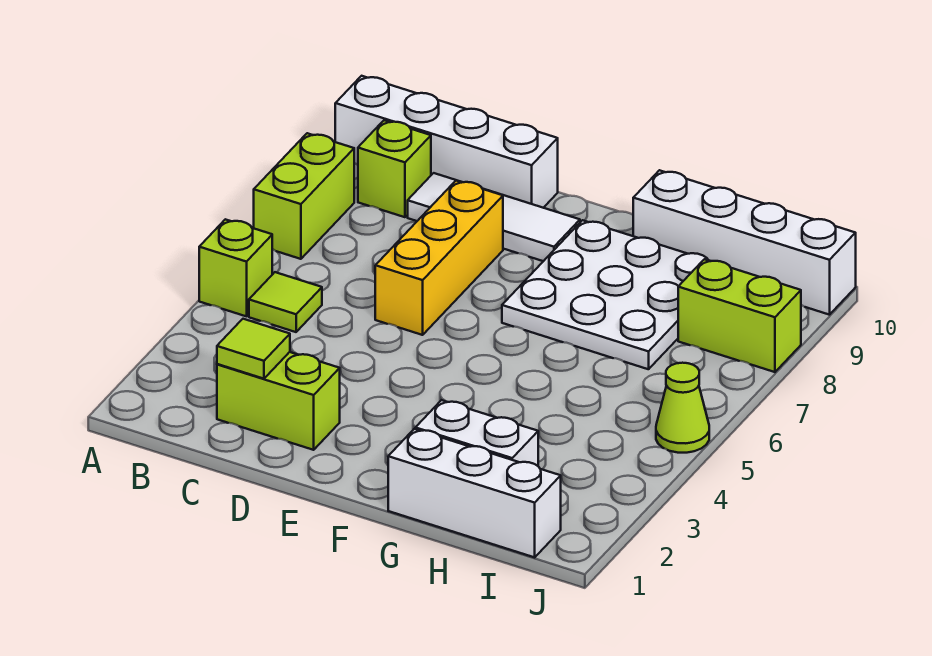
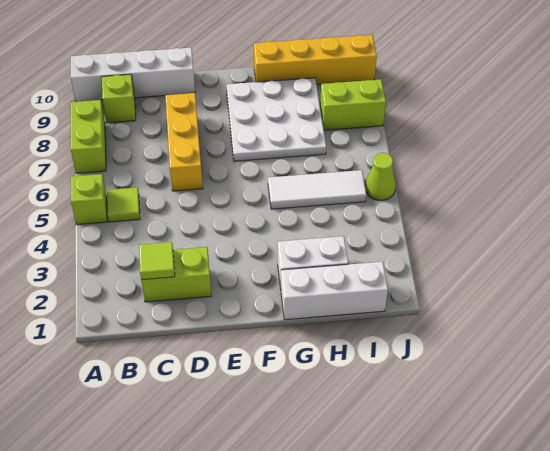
white 1x3 tile [408,173,580,261] -> white 1x3 tile moved to [268,170,366,209]
white 1x4 brick [633,170,856,315] -> yellow 1x4 brick [254,35,377,84]

